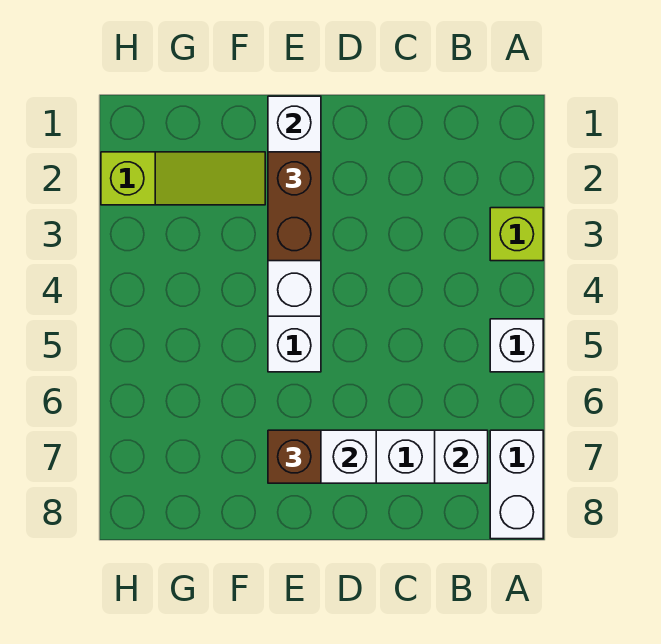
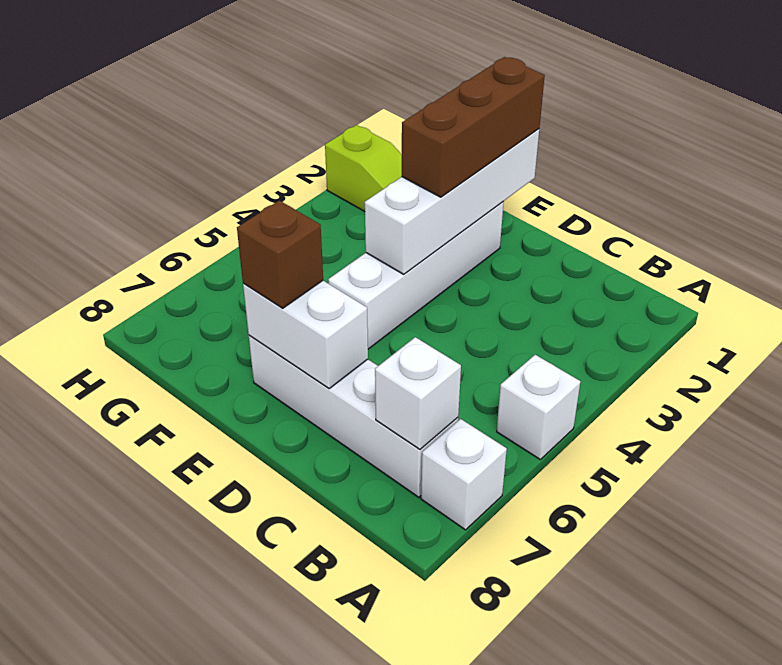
lime 1x1 brick [490,208,543,261] -> none
white 1x2 brick [490,430,543,539] -> white 1x1 brick [421,419,507,530]
brown 1x2 brick [268,152,321,261] -> brown 1x3 brick [402,57,545,197]

